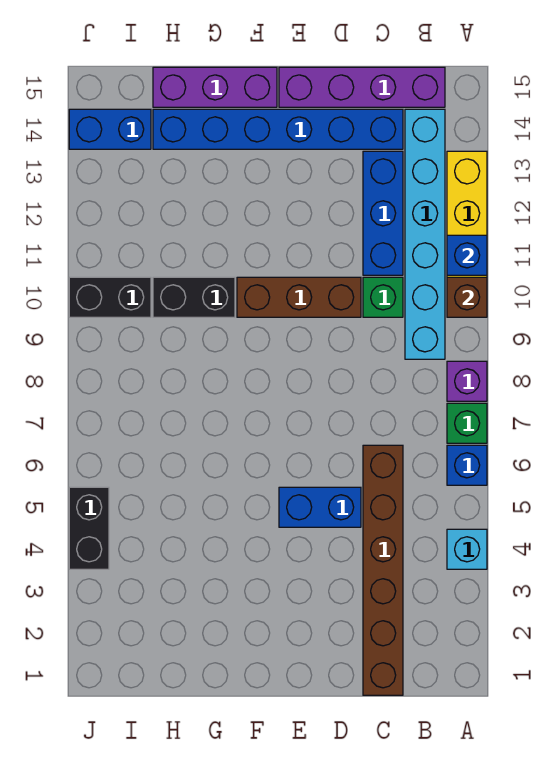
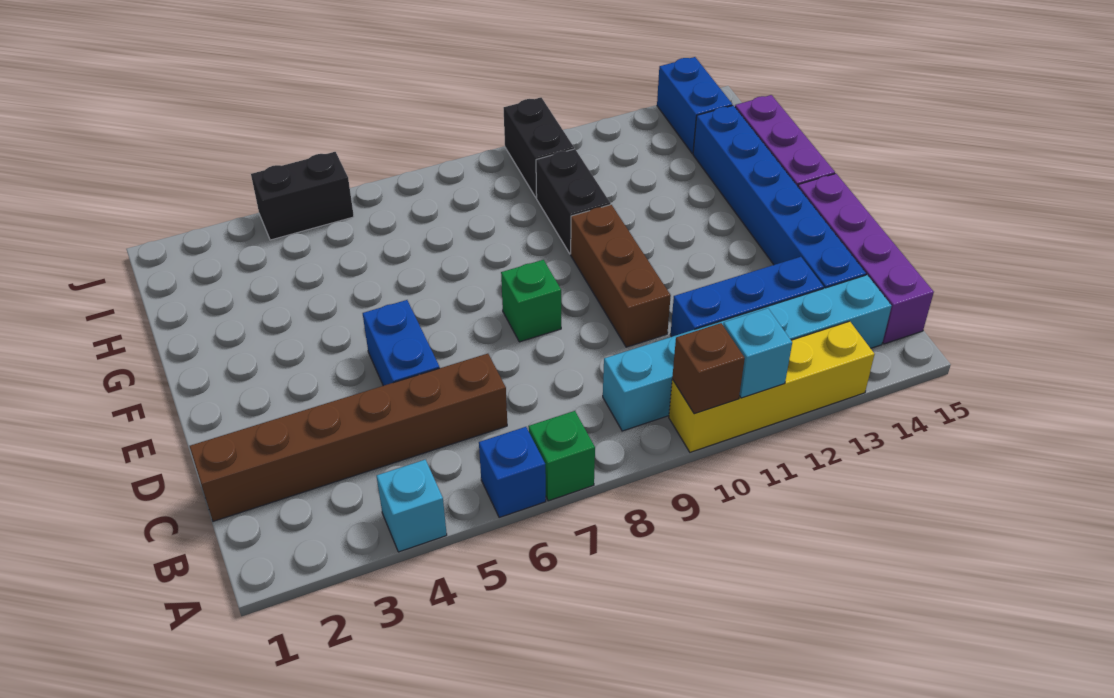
purple 1x1 brick [447,361,487,401] -> none
blue 1x1 brick [447,235,487,275] -> cyan 1x1 brick [723,308,792,398]
green 1x1 brick [363,277,403,317] -> green 1x1 brick moved to [501,260,561,342]

